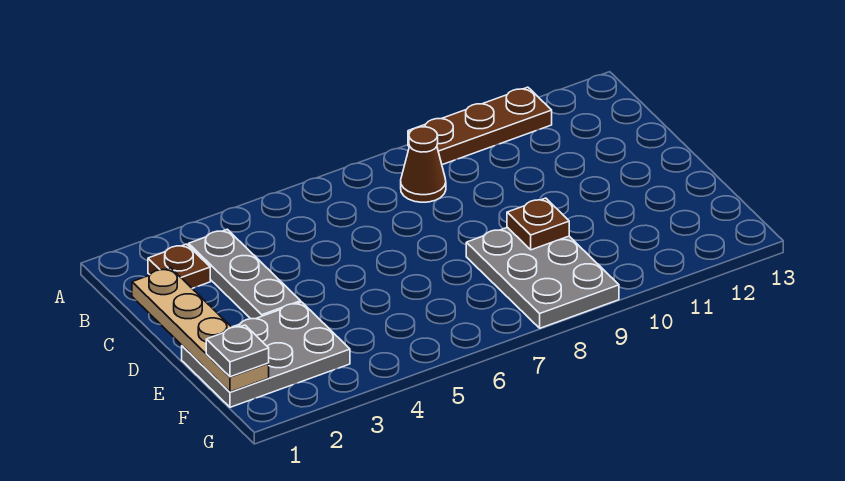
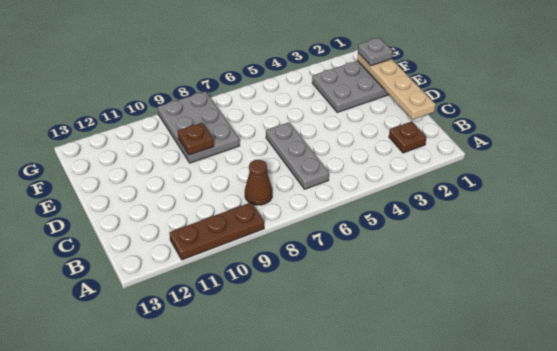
grey 1x3 plate [189,229,301,319] -> grey 1x3 plate moved to [266,122,329,189]

